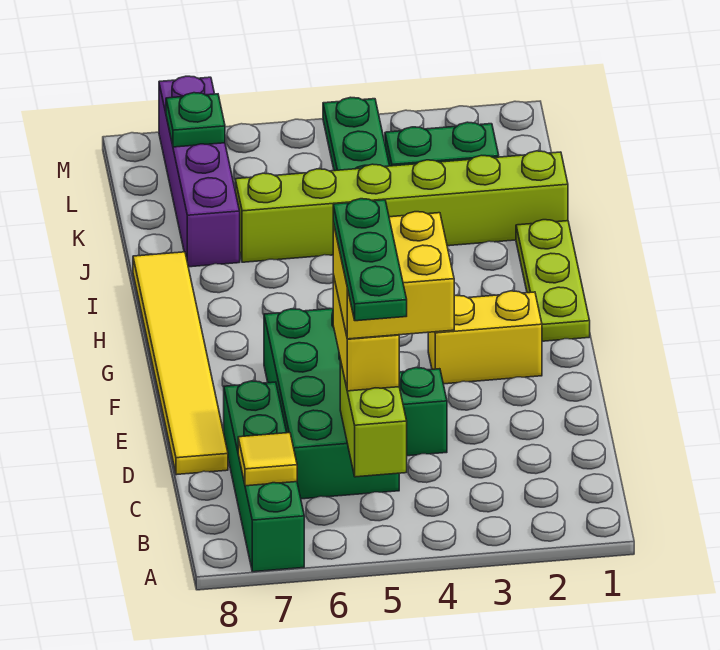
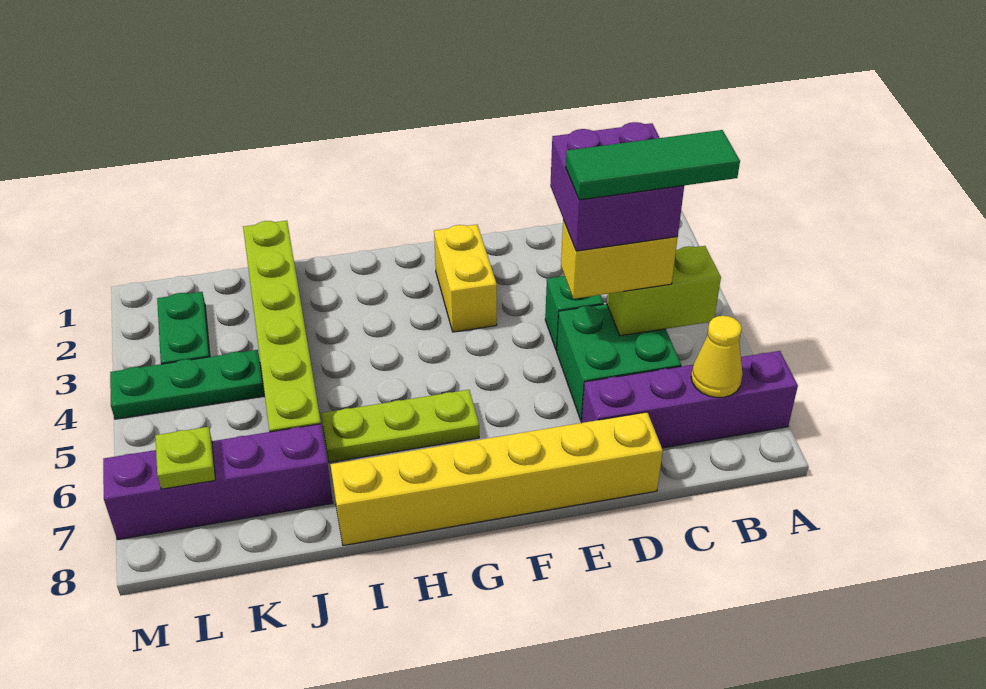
green 1x4 brick [224,381,304,572] -> purple 1x4 brick [582,351,798,448]
green 1x3 plate [333,199,407,321] -> green 1x3 tile [566,130,740,200]
yellow 1x1 tile [238,433,297,486] -> yellow 1x1 cone [691,316,743,397]
yellow 2x2 brick [333,212,454,339] -> purple 2x2 brick [550,122,684,251]
green 2x4 brick [264,309,399,499] -> green 2x2 brick [557,304,681,421]
yellow 1x6 tile [133,252,228,475] -> yellow 1x6 brick [330,412,663,546]
lime 1x3 plate [516,220,590,341] -> lime 1x3 plate moved to [321,390,479,463]
green 1x1 plate [166,93,225,147] -> lime 1x1 plate [155,427,215,489]

